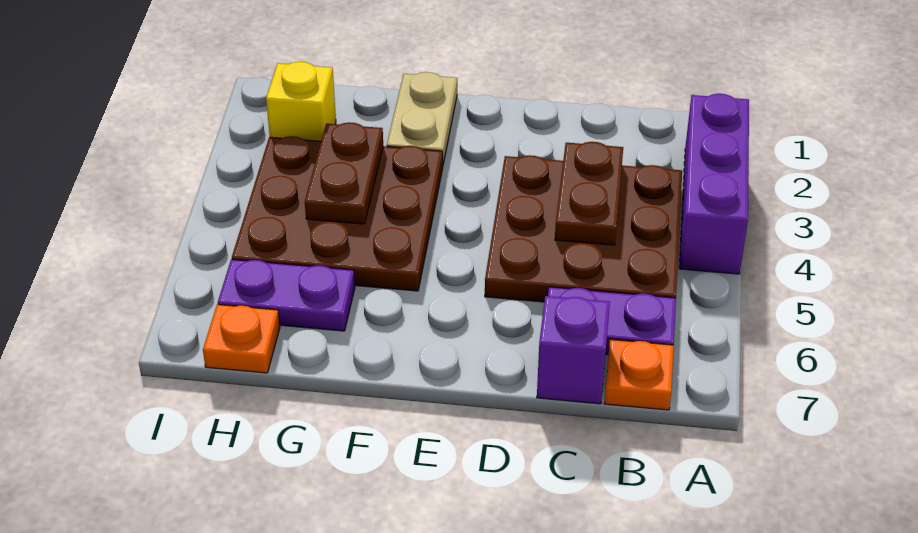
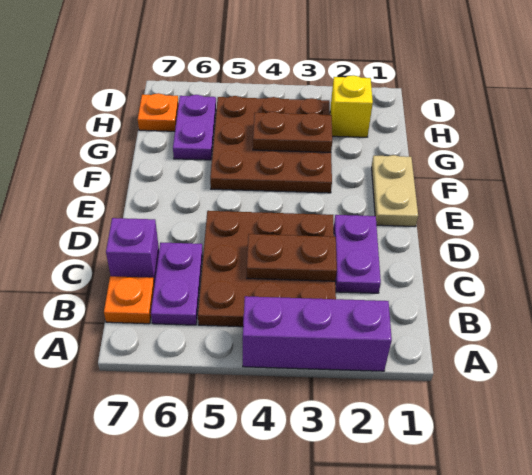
none -> purple 1x2 plate [334,215,381,293]
tan 1x2 plate [387,72,457,164] -> tan 1x2 plate turned to [372,155,418,227]

